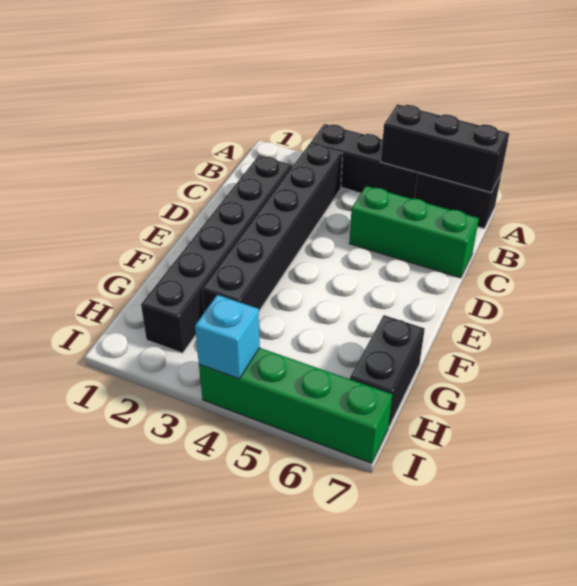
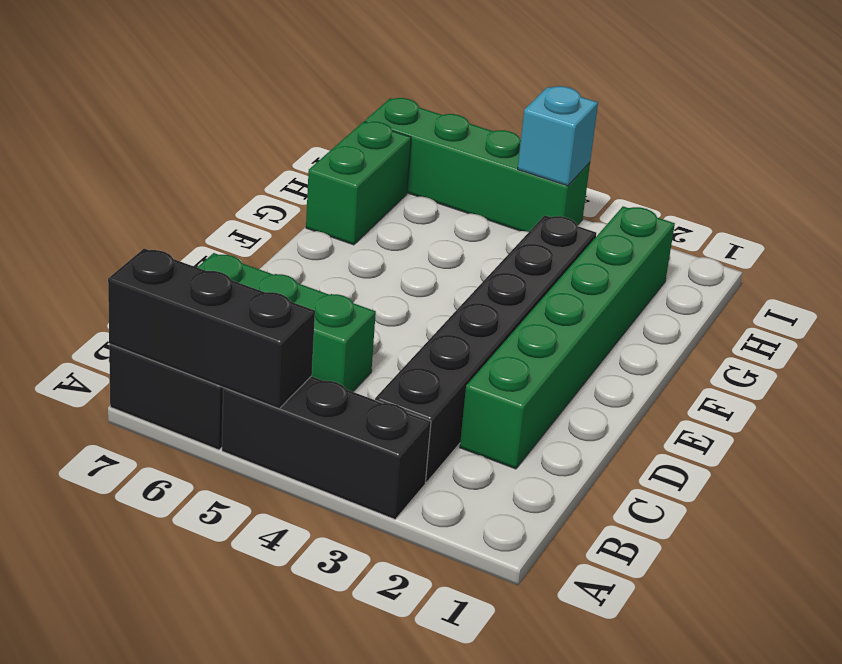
black 1x6 brick [141,156,292,353] -> green 1x6 brick [460,206,675,469]
black 1x2 brick [350,315,425,428] -> green 1x2 brick [306,122,411,245]

